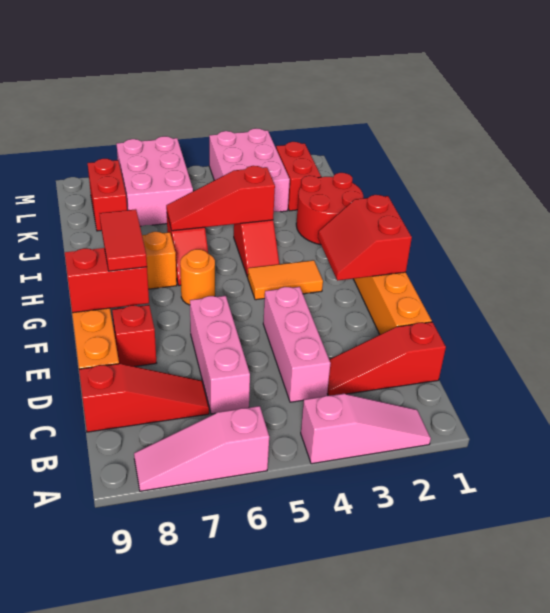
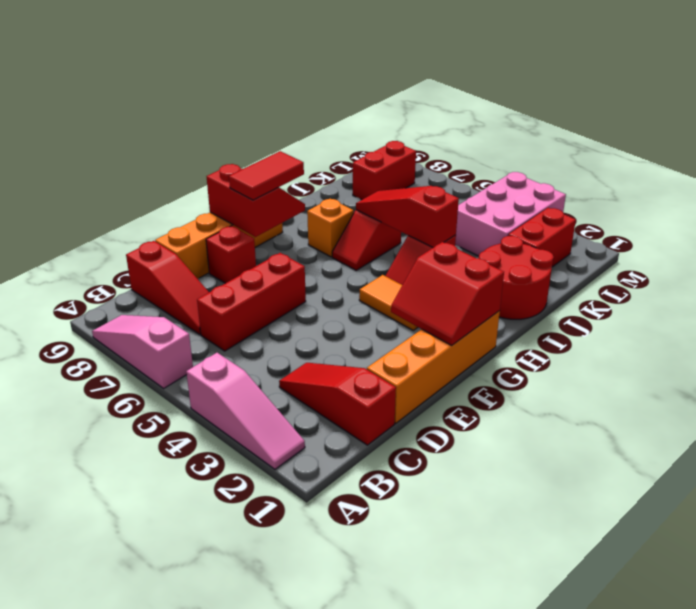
pink 1x3 brick [263,287,331,402] -> none
pink 1x3 brick [190,296,250,414] -> red 1x3 brick [197,253,306,351]
red 2x2 slope [318,195,412,281] -> red 2x2 slope turned to [391,242,504,345]
orange 1x1 round brick [180,249,215,305] -> none
pink 2x3 brick [117,136,193,226] -> none

